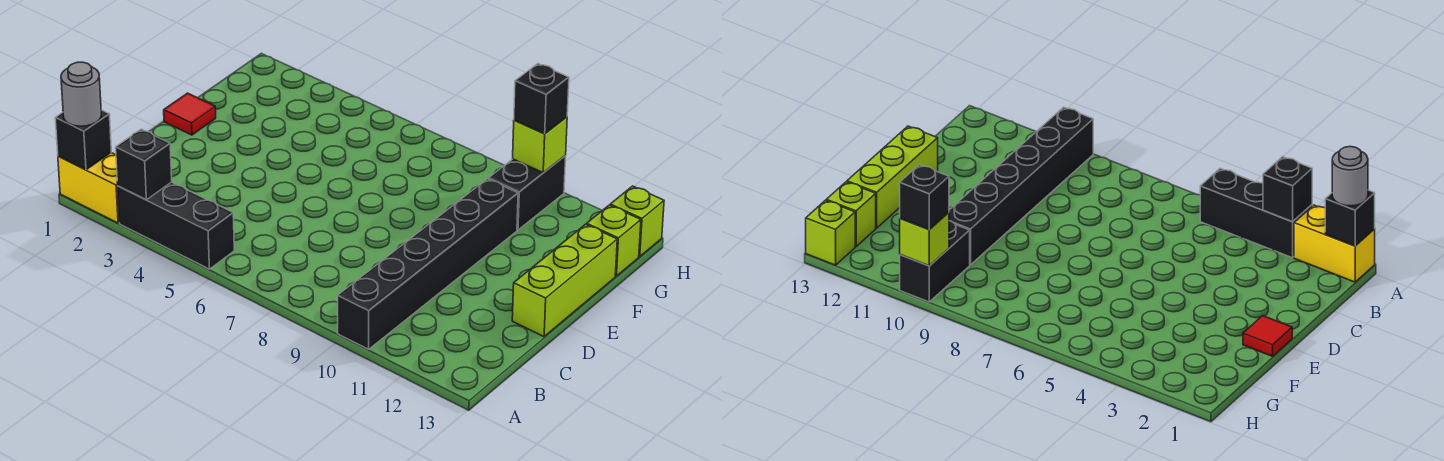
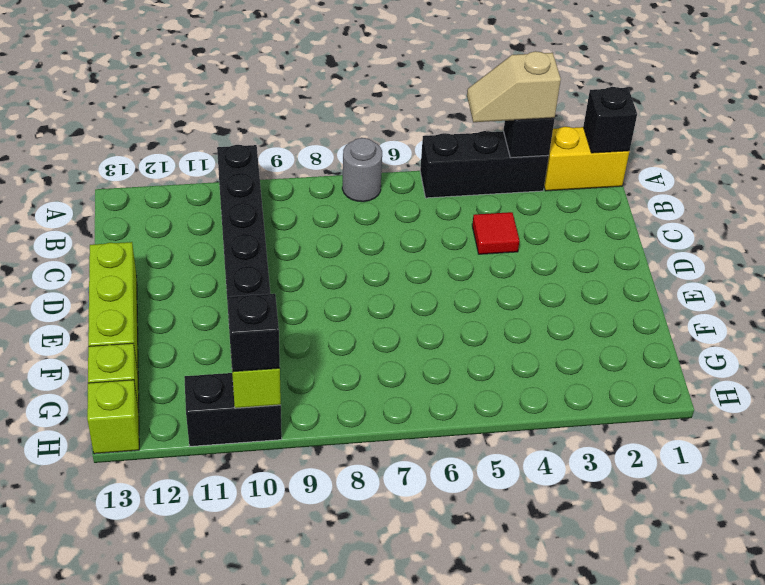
grey 1x1 round brick [61,62,101,126] -> grey 1x1 round brick moved to [342,138,382,202]
none -> tan 1x2 slope [467,51,561,122]
red 1x1 tile [164,93,216,135] -> red 1x1 tile moved to [472,212,519,254]
black 1x2 brick [489,156,566,230] -> black 1x2 brick turned to [184,373,282,446]

